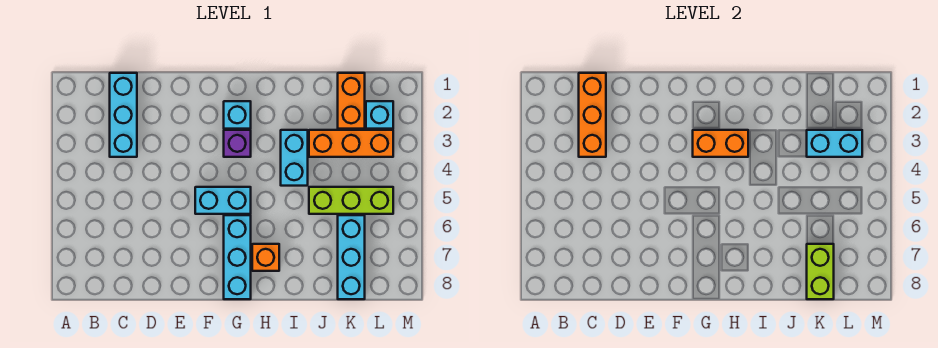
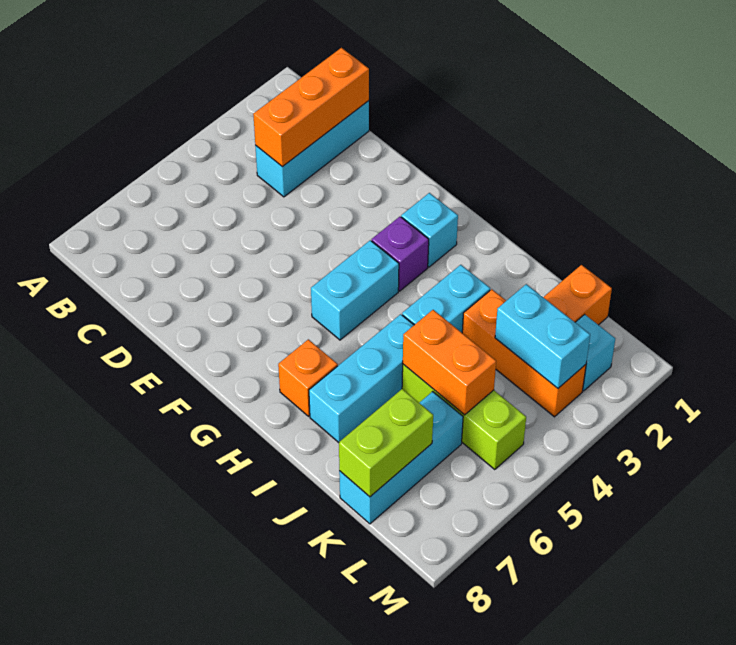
cyan 1x2 brick [195,187,251,214] -> cyan 1x2 brick turned to [311,240,399,340]
orange 1x2 brick [693,130,748,157] -> orange 1x2 brick moved to [403,310,496,415]
cyan 1x3 brick [224,215,251,299] -> cyan 1x3 brick moved to [309,314,414,443]

